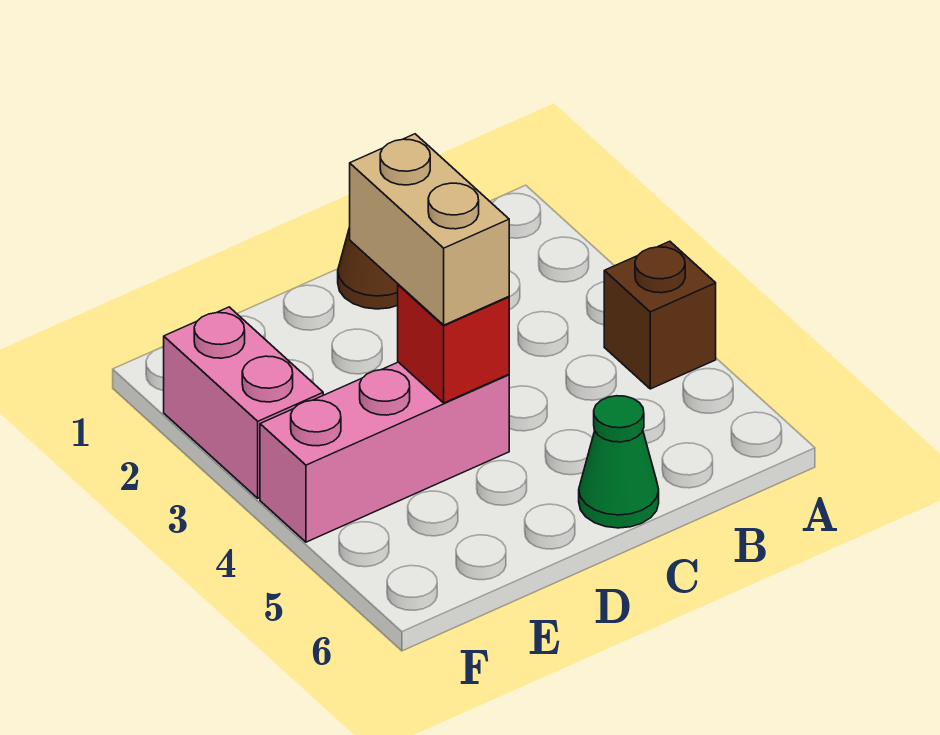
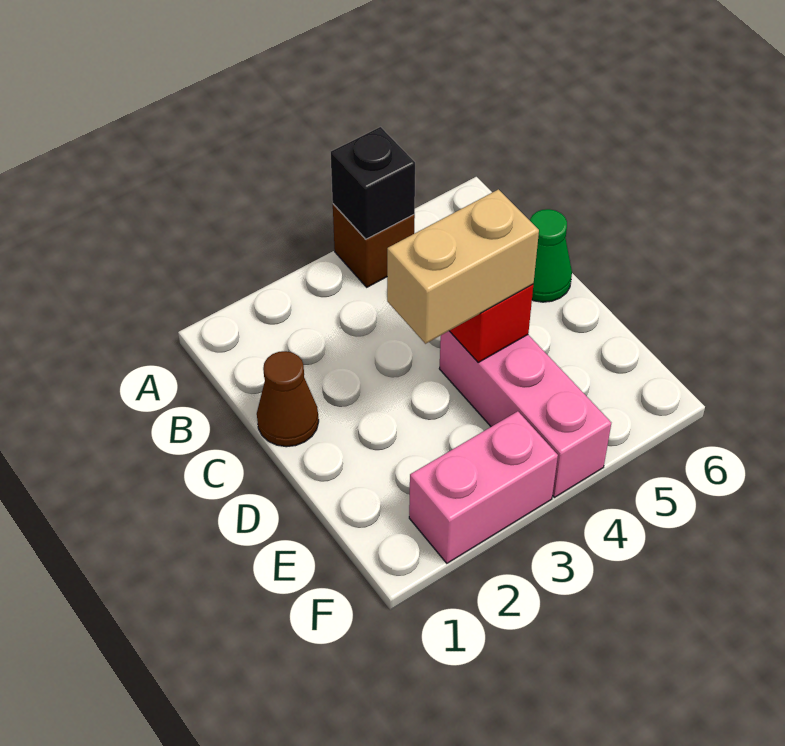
none -> black 1x1 brick [331,127,415,239]

